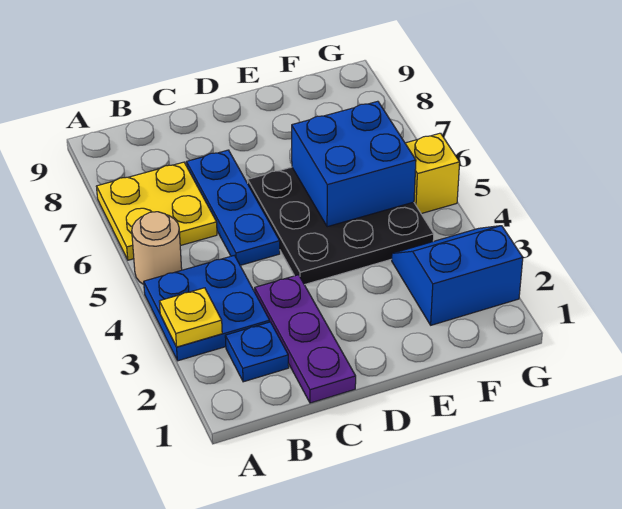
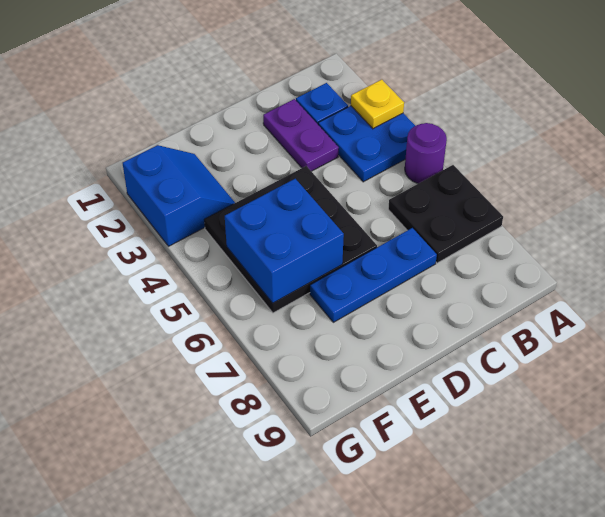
tan 1x1 round brick [132,212,182,284] -> purple 1x1 round brick [405,123,447,184]
yellow 2x2 plate [97,162,217,260] -> black 2x2 plate [388,165,503,263]
purple 1x3 plate [255,275,356,403] -> purple 1x2 plate [263,99,339,171]
blue 1x3 plate [186,150,280,265] -> blue 1x3 plate turned to [310,228,437,322]
blue 2x2 slope [392,226,523,325] -> blue 2x2 slope turned to [123,145,235,246]
yellow 1x1 brick [405,133,460,214] -> none

